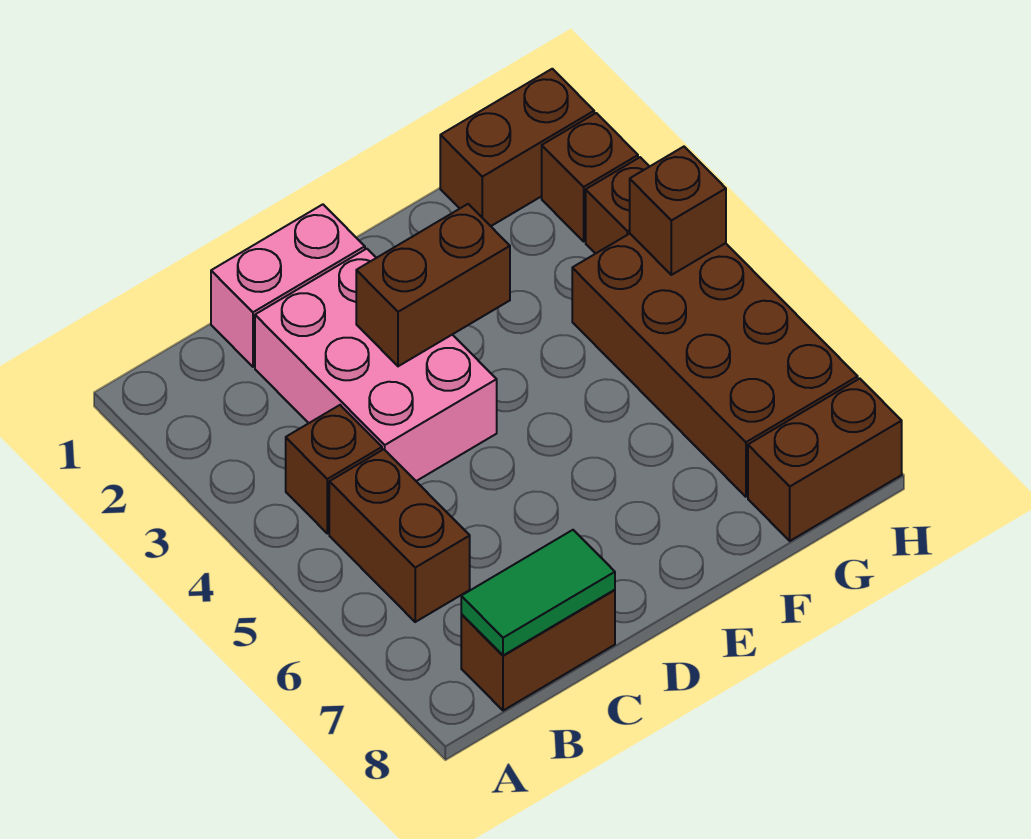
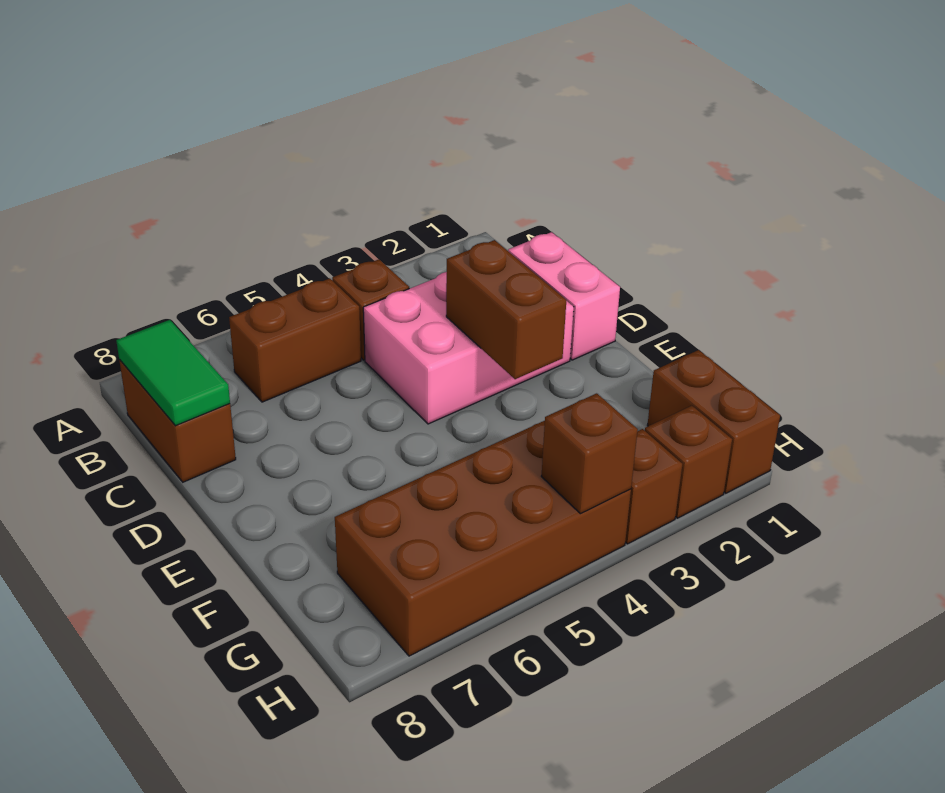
brown 1x2 brick [748,379,902,541] -> none

